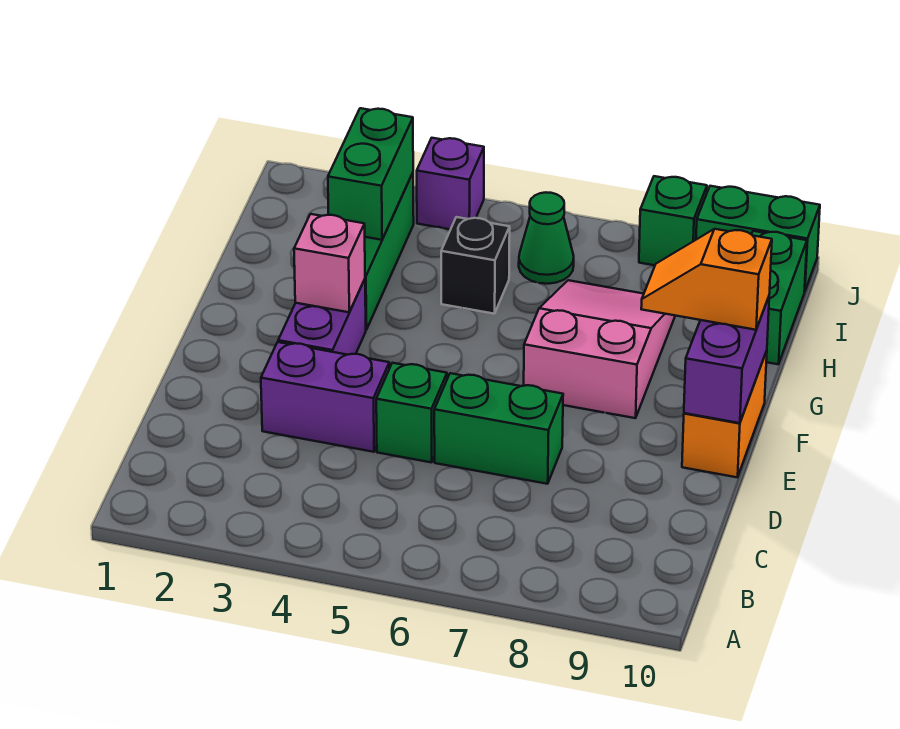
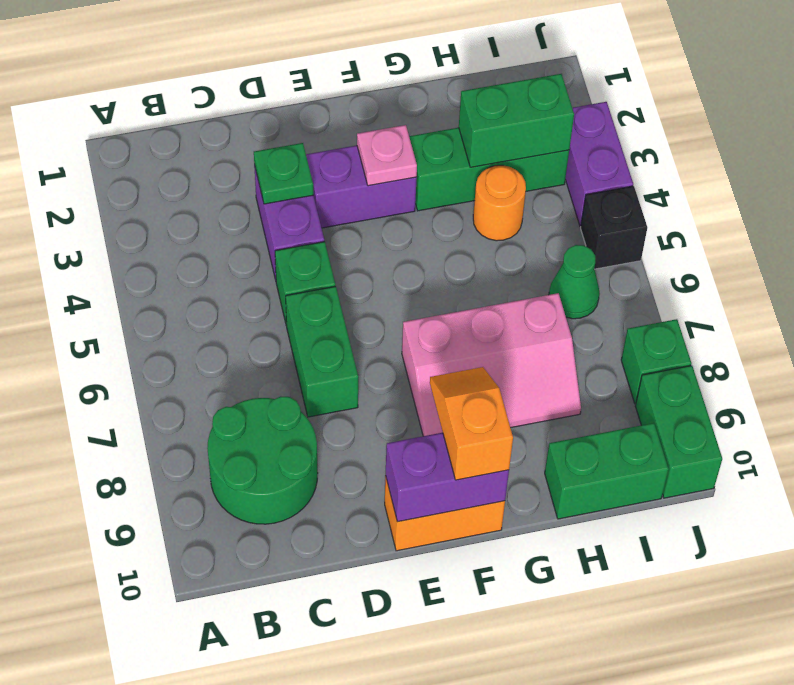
none -> green 2x2 round brick [207,397,318,524]
none -> green 1x1 plate [254,143,313,204]
pink 1x1 brick [294,214,365,312] -> pink 1x1 plate [357,125,417,186]
pink 2x3 slope [524,280,675,418] -> pink 2x3 slope turned to [402,293,581,436]
none -> orange 1x1 round brick [473,165,526,241]
black 1x1 brick [441,217,510,314] -> black 1x1 brick moved to [581,186,647,269]
purple 1x1 brick [417,138,484,229] -> purple 1x2 brick [565,102,633,226]

